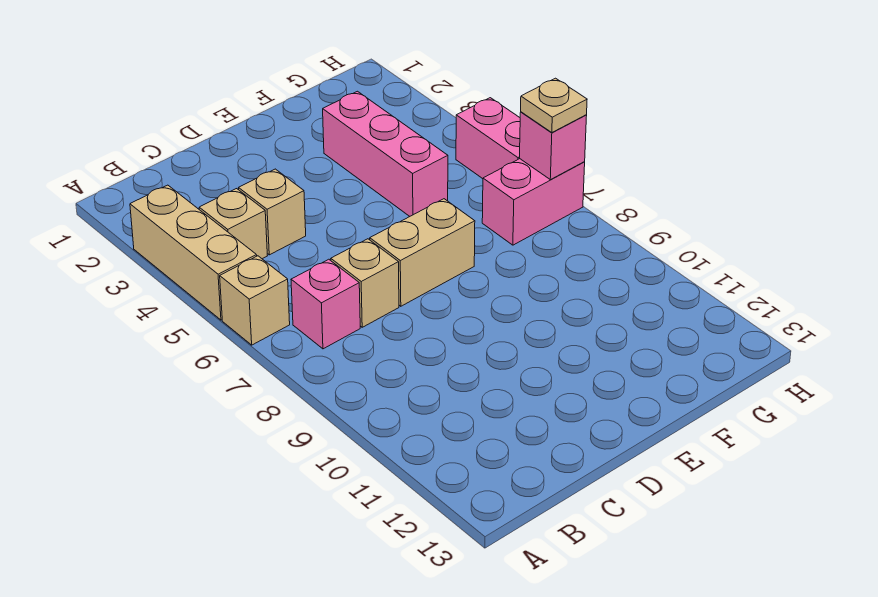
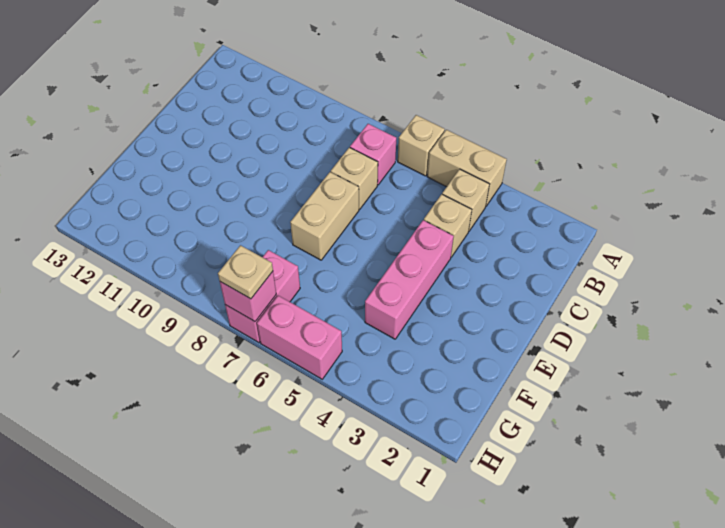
tan 1x3 brick [130,185,257,320] -> tan 1x2 brick [427,130,507,206]
pink 1x3 brick [323,91,448,216] -> pink 1x3 brick turned to [365,220,454,339]

